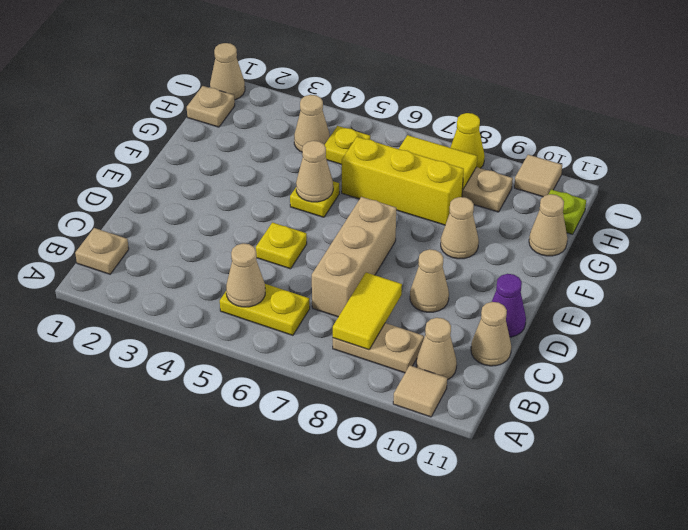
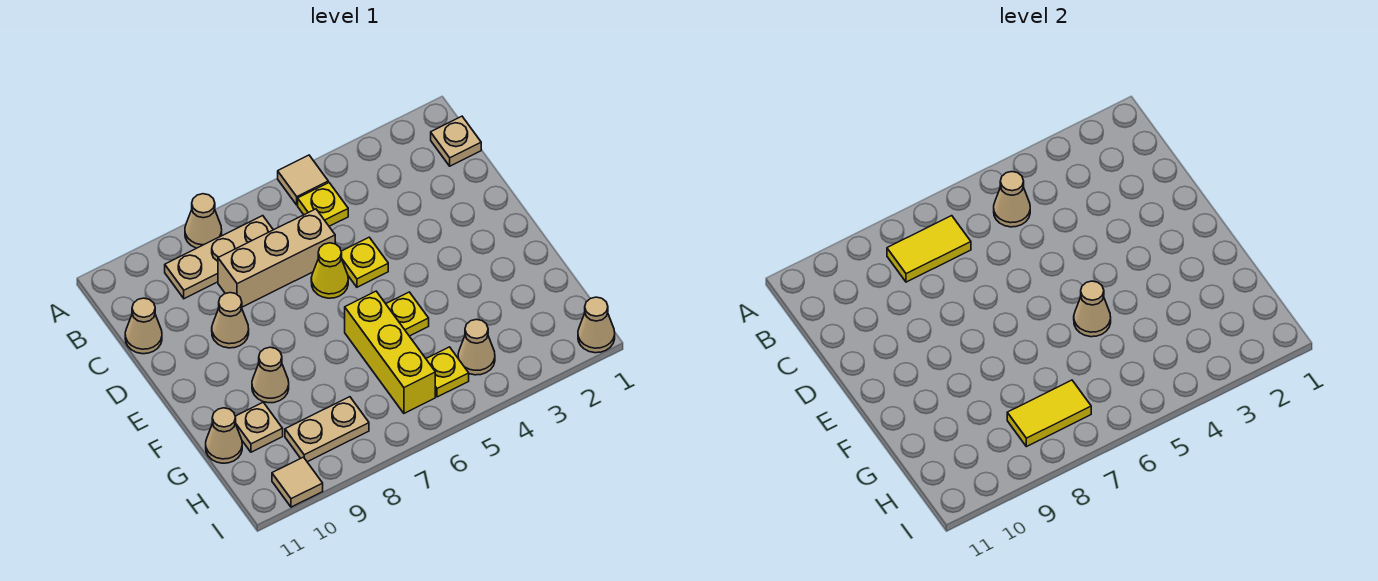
tan 1x1 tile [393,365,447,417] -> tan 1x1 tile moved to [278,155,328,205]
yellow 1x2 plate [220,284,310,335] -> yellow 1x1 plate [298,183,348,226]
tan 1x2 plate [333,323,424,373] -> tan 1x3 plate [165,216,273,299]
yellow 1x2 tile [333,273,402,350] -> yellow 1x2 tile turned to [887,216,971,282]
tan 1x1 cone [416,318,457,380] -> tan 1x1 cone moved to [185,194,222,248]
tan 1x3 brick [312,197,396,317] -> tan 1x3 brick turned to [218,209,335,307]
purple 1x1 cone [492,274,526,337] -> none
yellow 1x3 brick [342,137,464,225] -> yellow 1x3 brick turned to [345,291,435,413]
tan 1x1 plate [187,86,235,127] -> tan 1x1 plate moved to [235,402,283,452]
lime 1x1 plate [548,189,586,235] -> none
yellow 1x1 cone [450,113,485,168] -> yellow 1x1 cone moved to [311,243,348,298]

